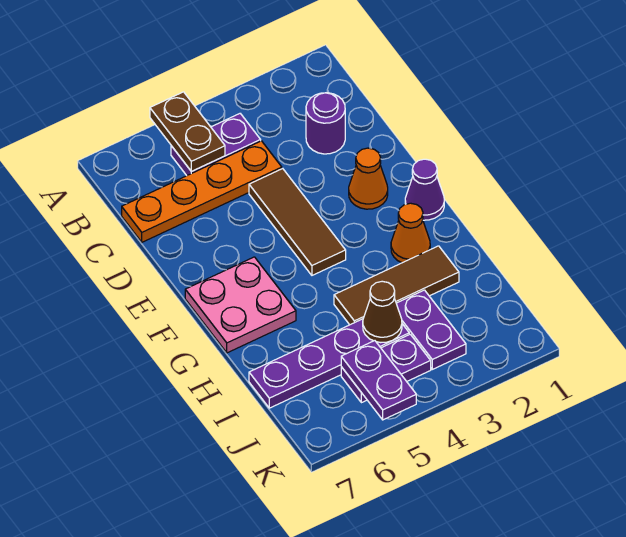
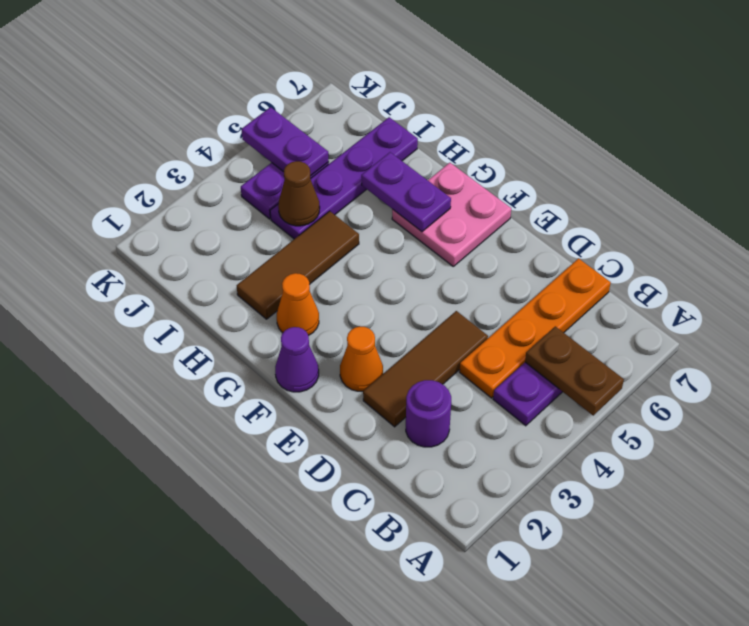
brown 1x3 tile [249,169,346,275] -> brown 1x3 tile turned to [363,311,488,427]
purple 1x2 plate [396,290,466,369] -> purple 1x2 plate moved to [361,152,451,232]

